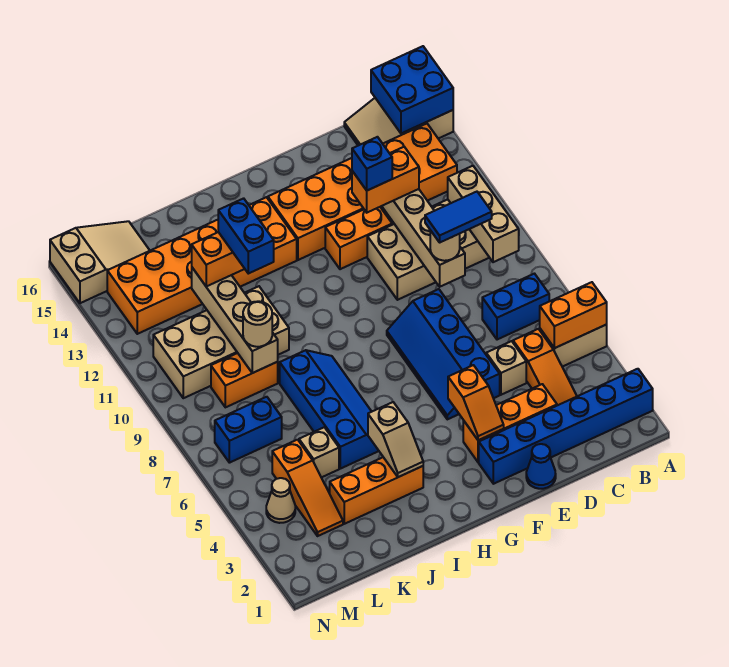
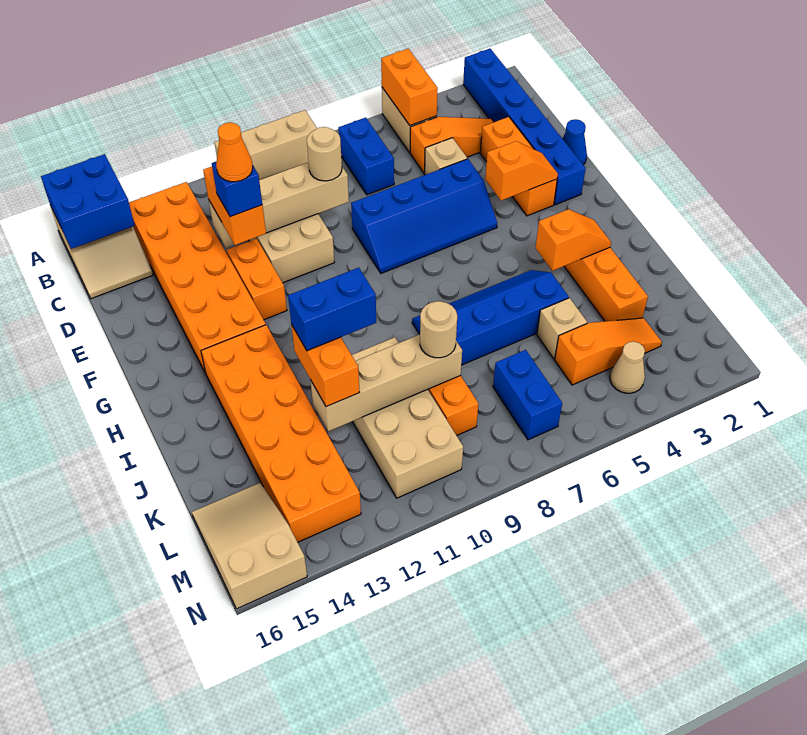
blue 1x2 tile [425,192,492,242] -> none
none -> orange 1x1 cone [216,122,253,182]
tan 1x2 slope [368,402,423,477] -> orange 1x2 slope [536,209,611,271]

